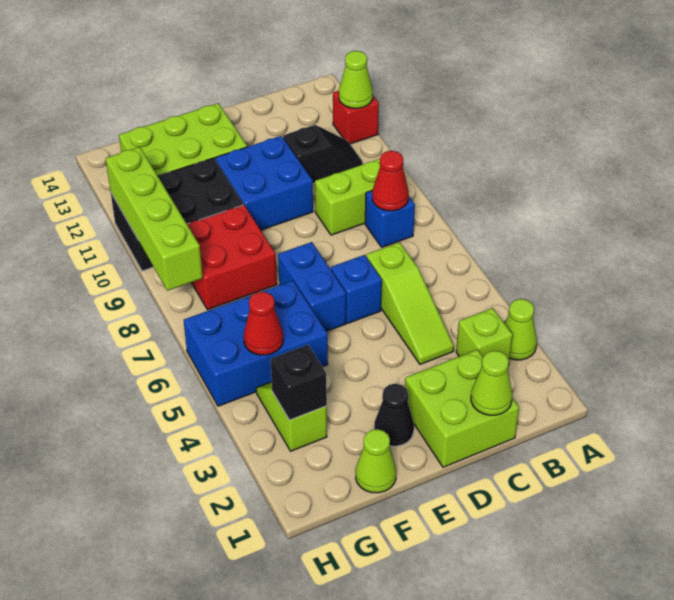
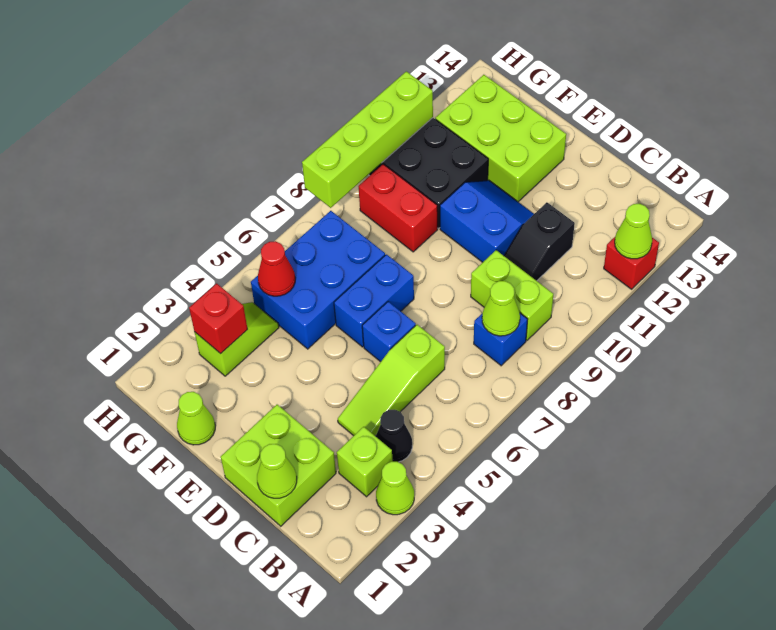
red 1x1 cone [372,151,409,211] -> lime 1x1 cone [482,281,520,336]
black 1x2 slope [283,125,362,184] -> black 1x2 slope turned to [504,202,575,281]
blue 2x2 brick [216,136,313,230] -> blue 2x2 slope [440,180,534,262]
black 1x1 cone [374,384,414,446] -> black 1x1 cone moved to [376,410,412,462]
blue 2x3 brick [184,281,328,406] -> blue 2x3 brick turned to [251,211,385,349]
red 2x2 brick [187,205,277,310] -> red 1x2 brick [358,164,438,252]
black 1x1 brick [271,345,327,420] -> red 1x1 brick [189,283,248,354]

